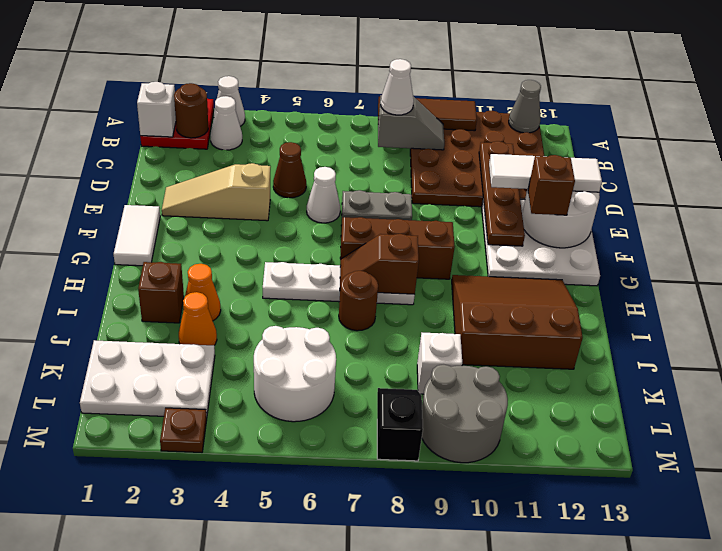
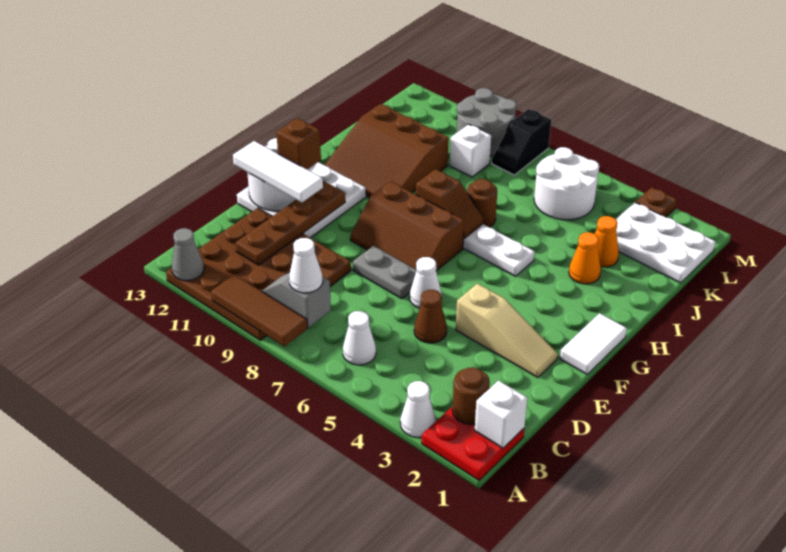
white 1x1 cone [210,96,242,150] -> white 1x1 cone moved to [343,311,376,365]
brown 1x1 brick [138,262,184,323] -> none

